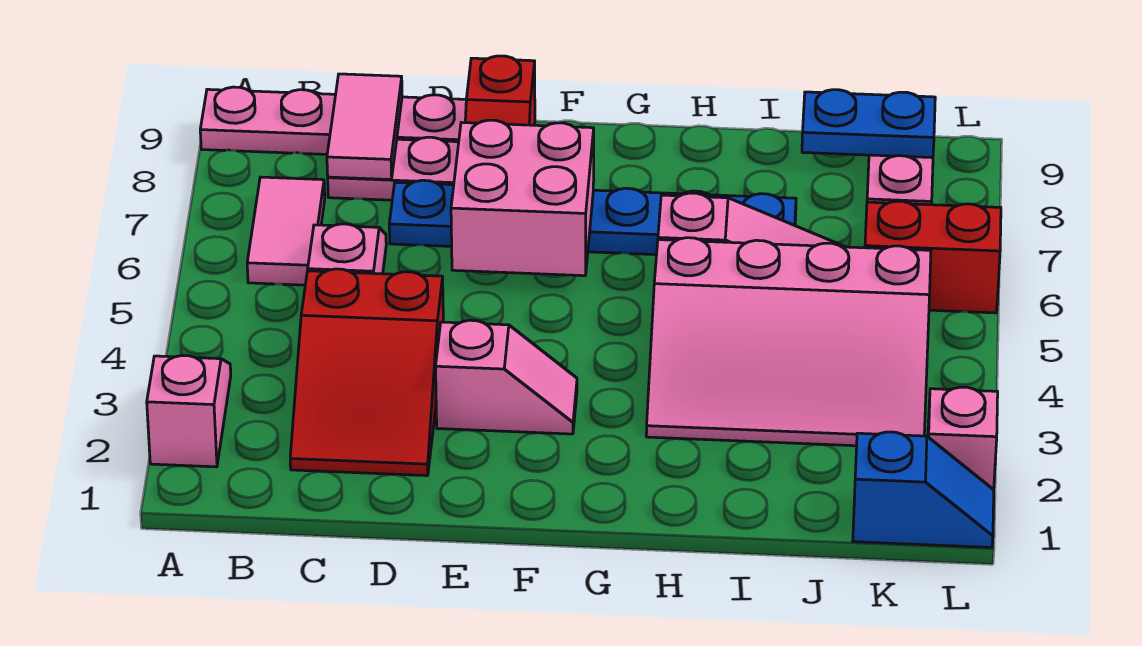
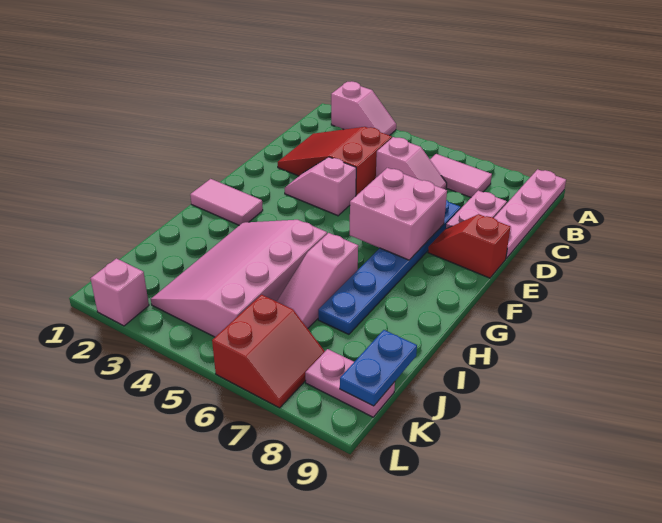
pink 1x2 tile [327,74,402,180] -> pink 1x2 tile moved to [190,179,263,225]
pink 1x2 slope [436,320,577,434] -> pink 1x2 slope turned to [285,157,356,216]
blue 1x2 slope [853,432,994,547] -> none

